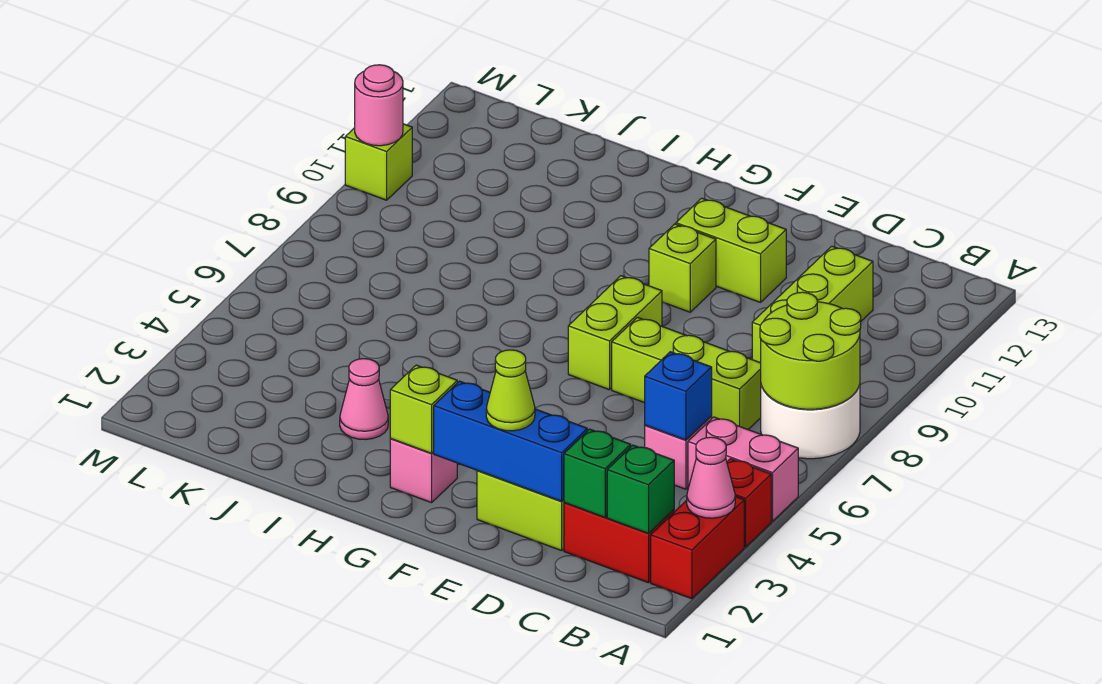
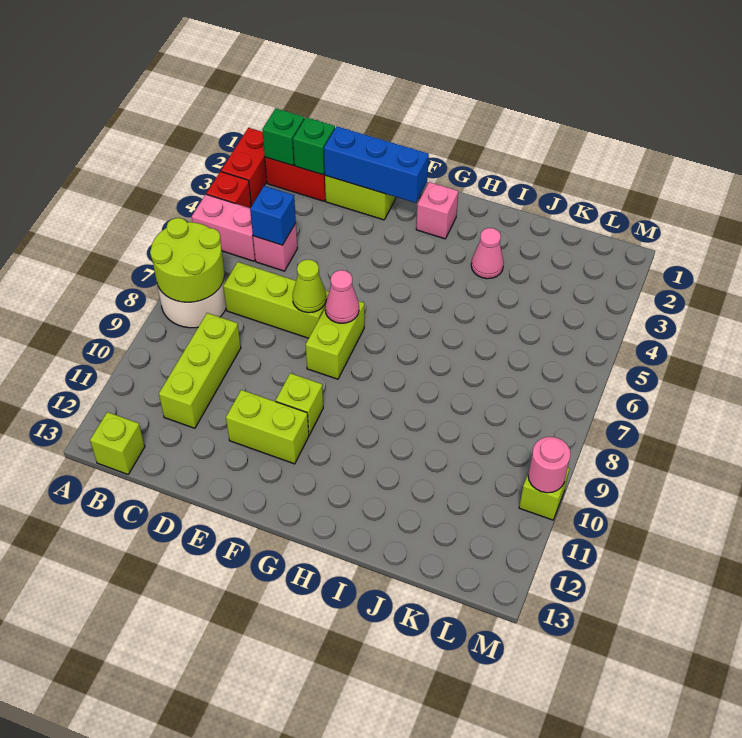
pink 1x1 cone [687,437,735,518] -> pink 1x1 cone moved to [325,270,359,323]
lime 1x1 cone [486,350,535,431] -> lime 1x1 cone moved to [293,260,326,313]
lime 1x1 brick [390,365,457,453] -> lime 1x1 brick moved to [90,412,145,474]

